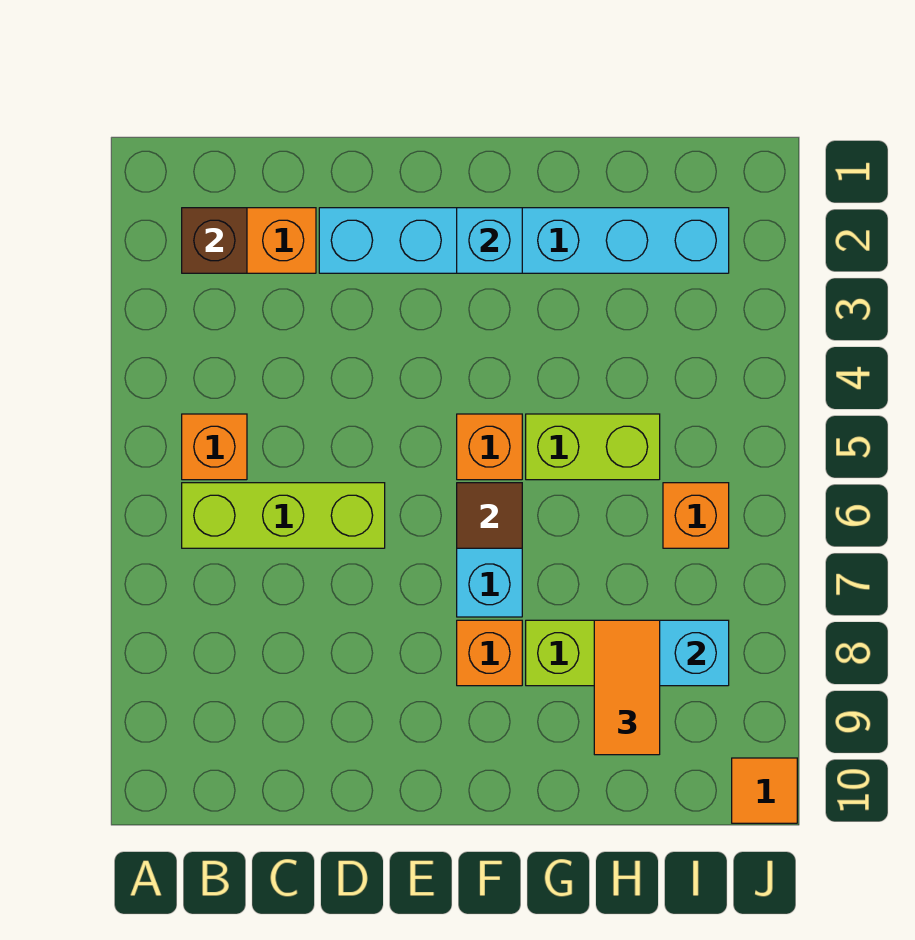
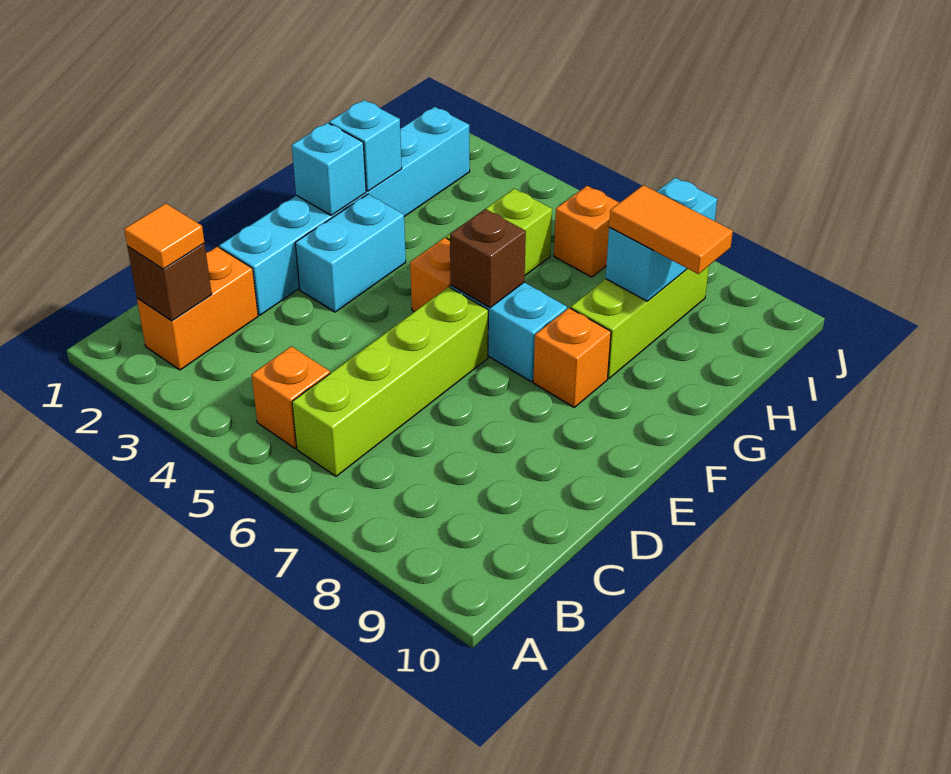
lime 1x3 brick [182,483,385,548] -> lime 1x4 brick [292,287,488,476]
none -> cyan 1x2 brick [295,194,406,312]
brown 1x1 tile [457,483,522,548] -> brown 1x1 brick [450,209,526,308]
none -> cyan 1x1 brick [329,100,402,191]
orange 1x1 tile [732,758,797,823] -> orange 1x1 tile moved to [124,203,204,269]

